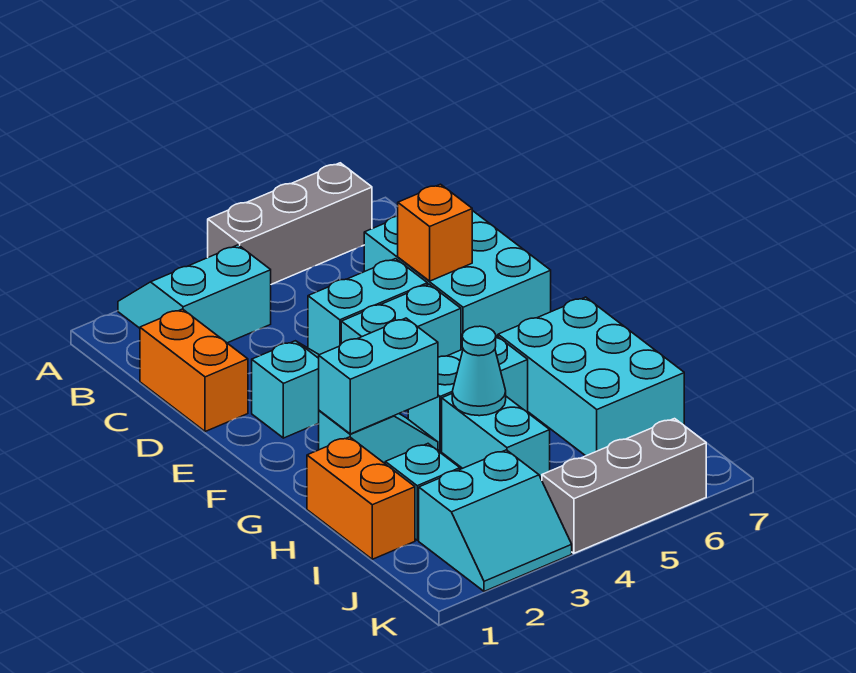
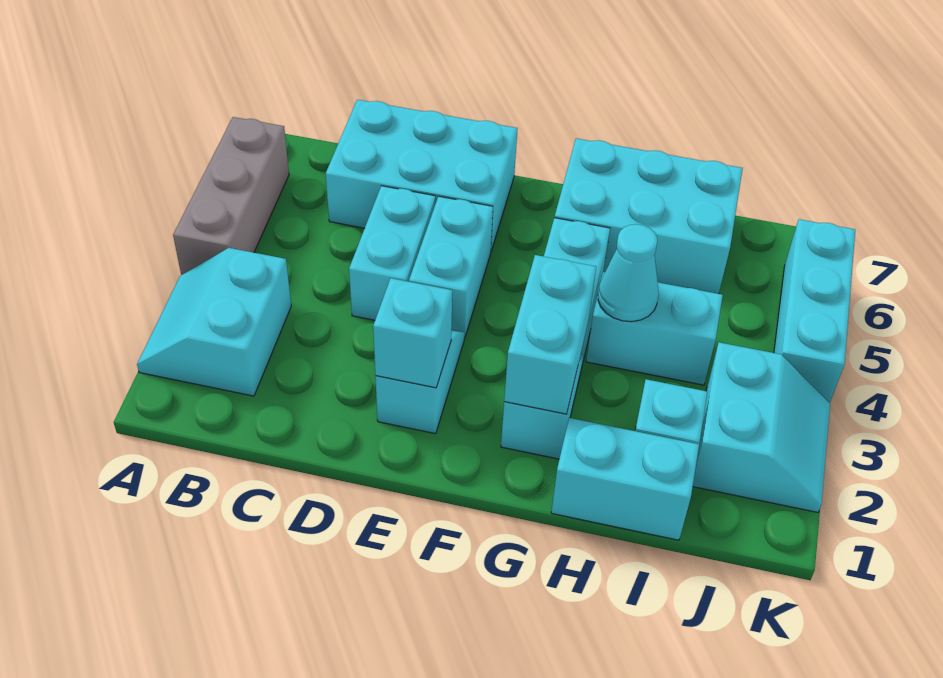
orange 1x2 brick [140,309,248,432] -> none
orange 1x1 brick [398,184,472,281] -> none
none -> cyan 1x1 brick [373,278,452,388]
orange 1x2 brick [307,437,415,559] -> cyan 1x2 brick [551,418,699,540]
grey 1x3 brick [542,419,706,553] -> cyan 1x3 brick [774,219,855,403]

